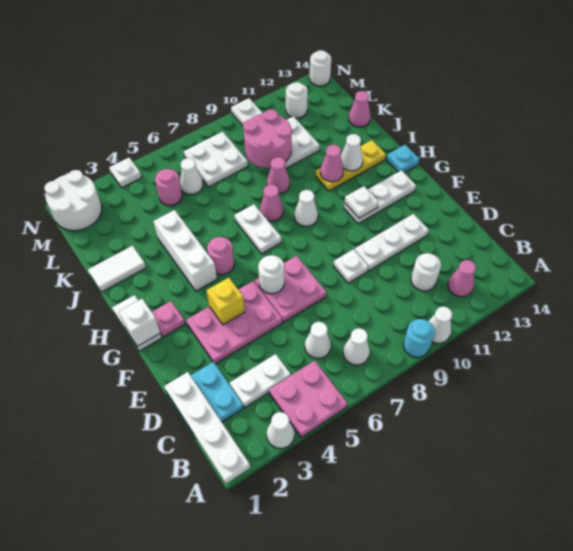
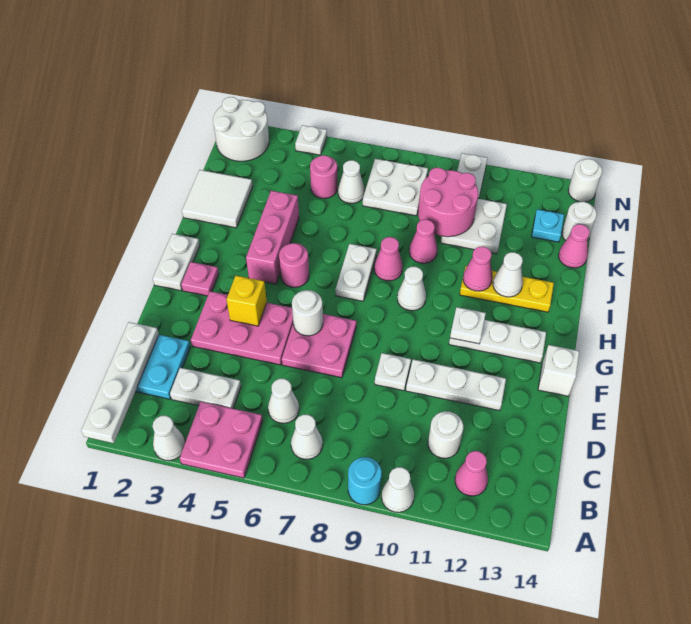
white 1x1 brick [119,299,160,346] -> white 1x1 brick moved to [538,345,579,396]
white 1x3 brick [153,210,217,291] -> pink 1x3 brick [246,191,299,284]
cyan 1x1 plate [387,145,419,173] -> cyan 1x1 plate moved to [532,209,564,242]
white 1x2 tile [88,246,146,292] -> white 2x2 tile [182,170,253,228]
white 1x1 round brick [286,82,308,118] -> white 1x1 round brick moved to [562,202,597,241]

